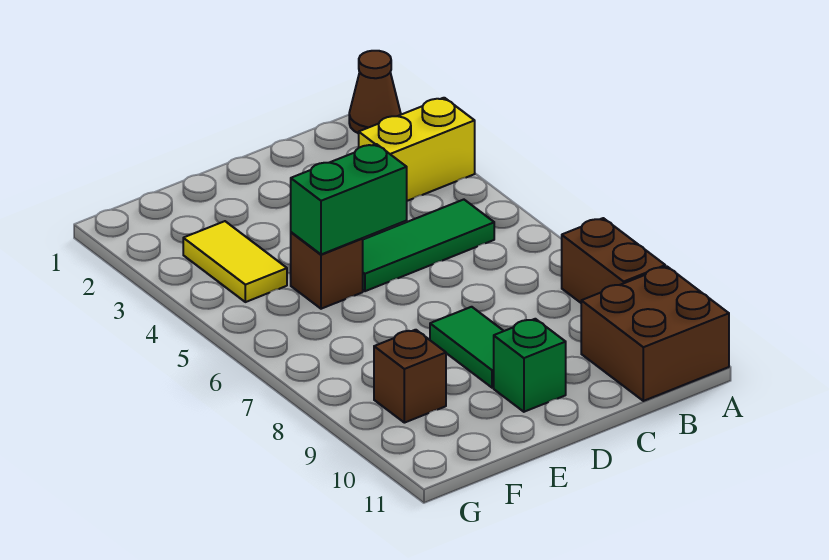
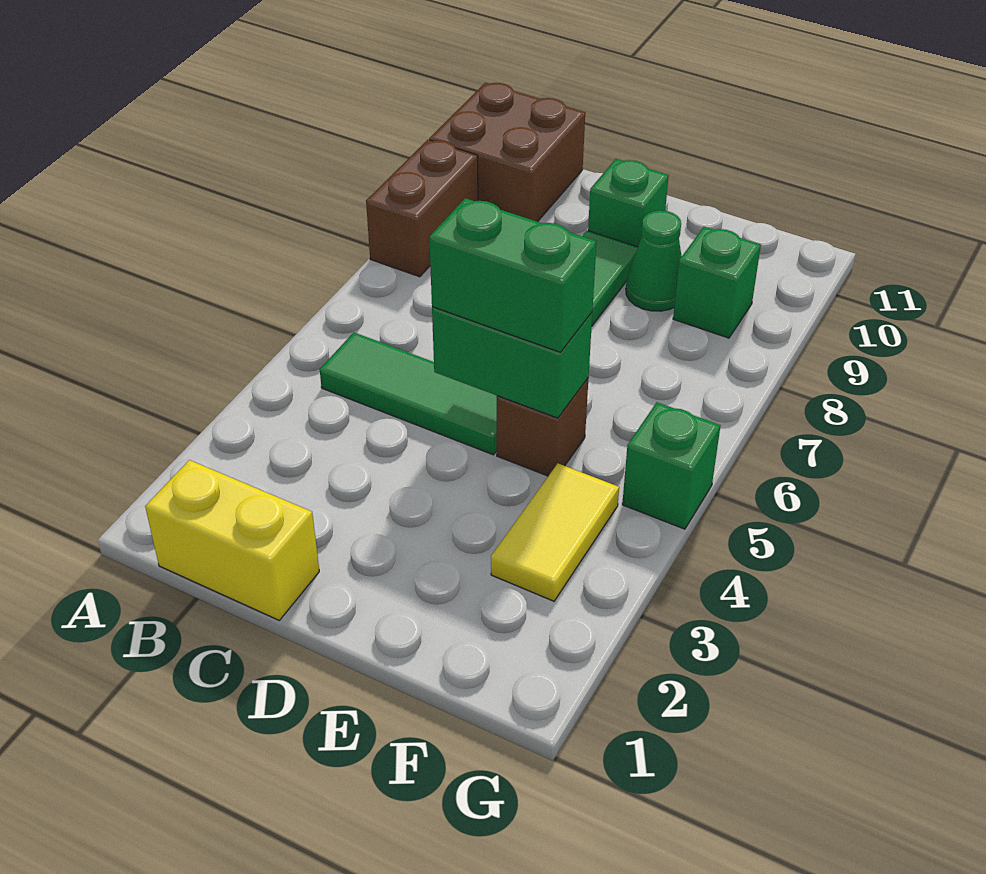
brown 1x1 cone [349,51,401,134] -> none
yellow 1x2 brick [359,98,475,201] -> yellow 1x2 brick moved to [145,460,319,620]
none -> green 1x2 brick [429,198,596,352]
none -> green 1x1 cone [626,210,682,311]
brown 1x1 brick [374,330,446,423] -> green 1x1 brick [673,227,761,338]
none -> green 1x1 brick [622,402,721,529]

